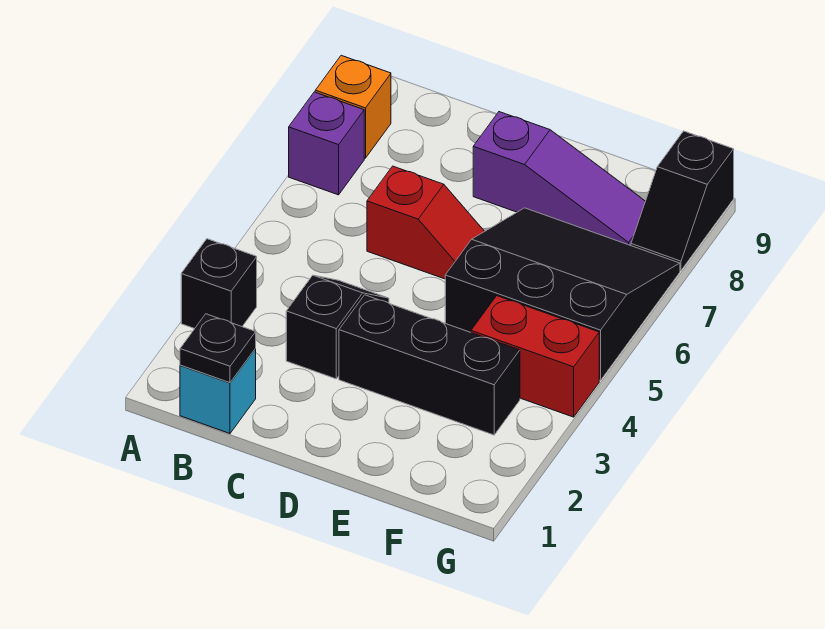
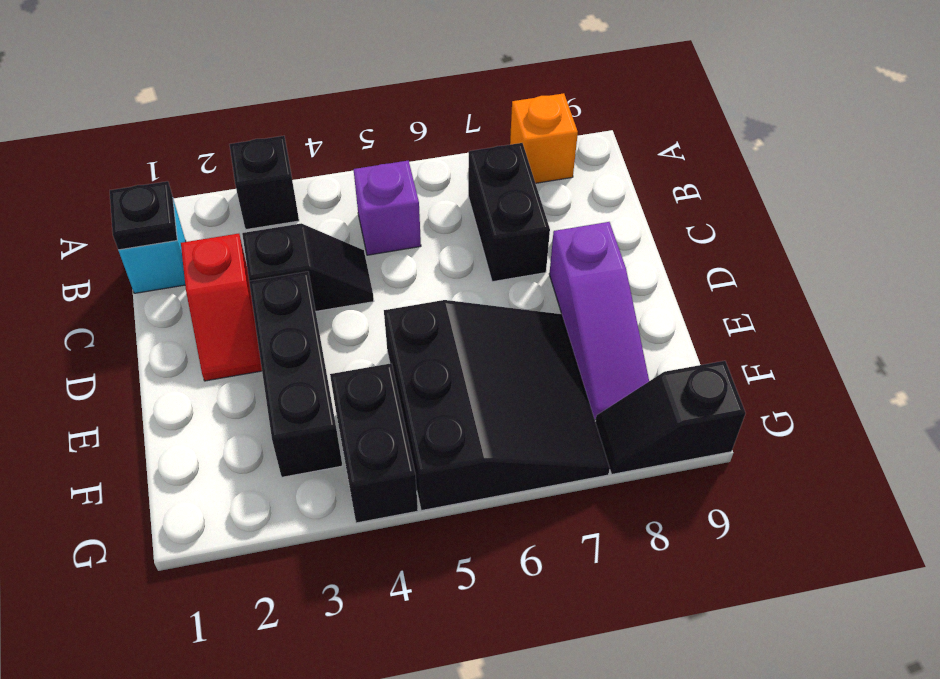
purple 1x1 brick [289,92,364,195] -> purple 1x1 brick moved to [354,161,421,255]
none -> black 1x2 brick [468,143,550,282]
red 1x2 slope [367,166,484,279] -> red 1x2 slope moved to [181,234,262,381]
red 1x2 brick [471,296,599,417] -> black 1x2 brick [330,363,418,523]

